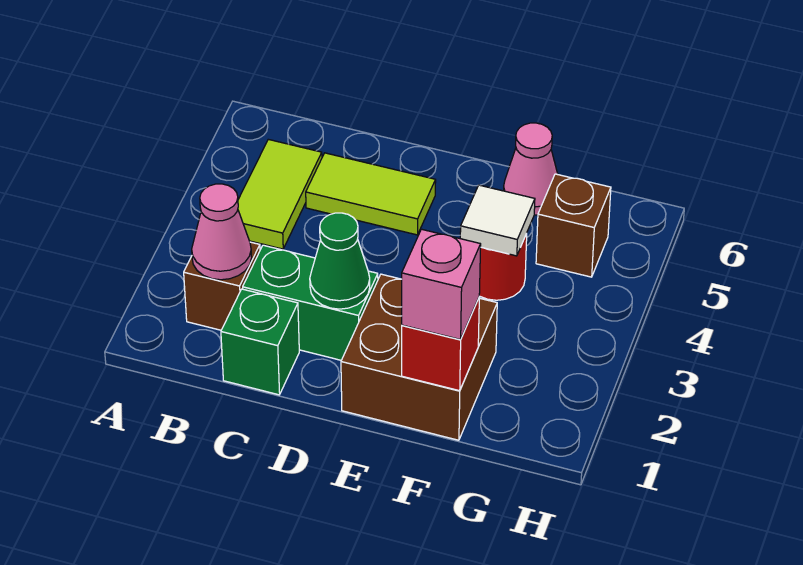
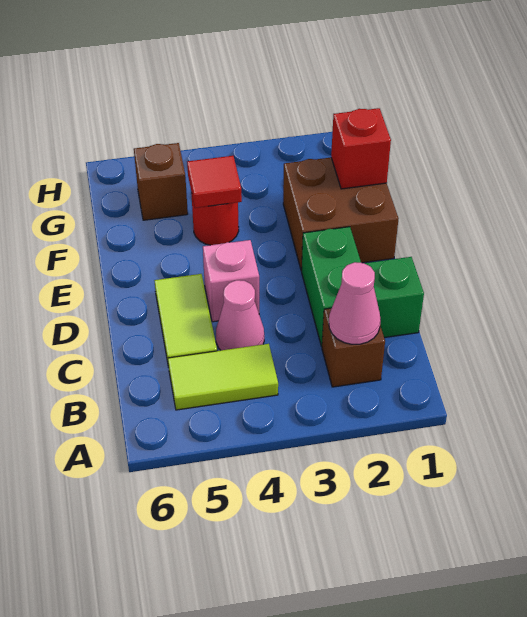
green 1x1 cone [310,213,370,309] -> none
pink 1x1 brick [402,229,481,340] -> pink 1x1 brick moved to [203,240,259,322]
white 1x1 tile [460,185,535,256] -> red 1x1 tile [187,156,242,208]
pink 1x1 cone [504,123,558,215] -> pink 1x1 cone moved to [216,280,264,350]

